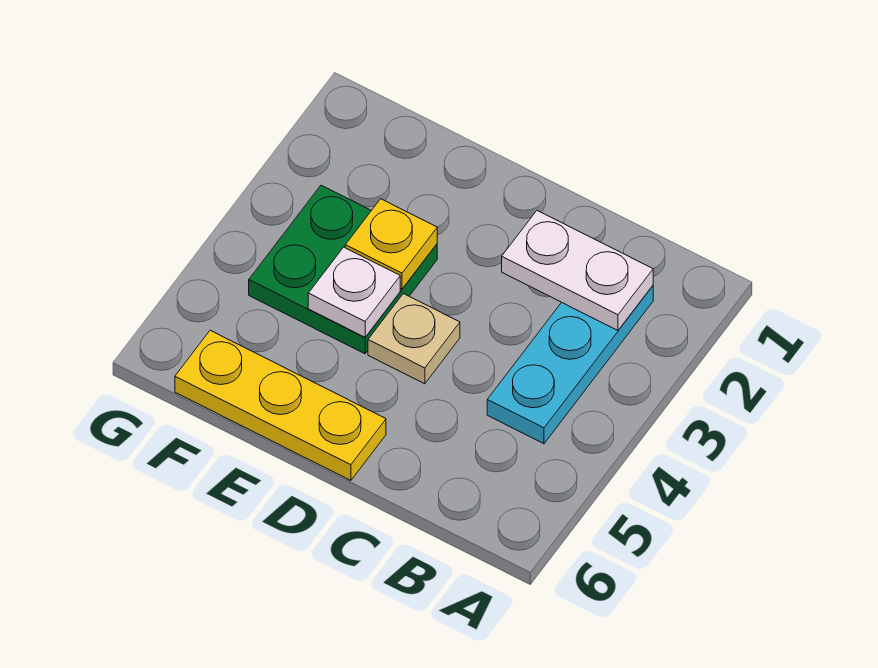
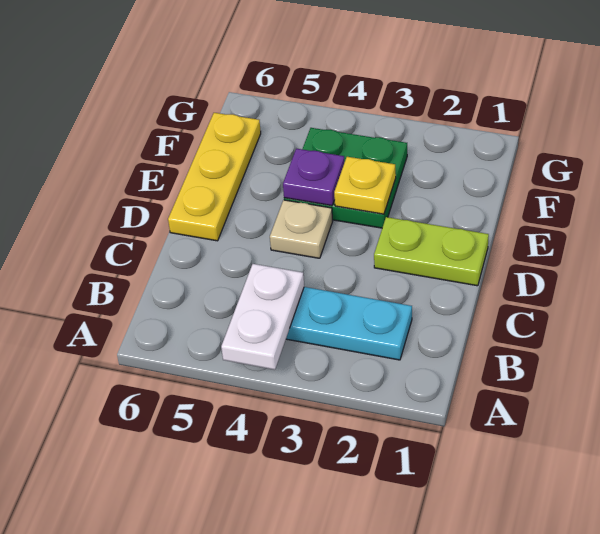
white 1x2 plate [502,211,653,330] -> white 1x2 plate moved to [221,264,304,370]
none -> lime 1x2 plate [374,217,489,286]
white 1x1 plate [308,247,400,337] -> purple 1x1 plate [283,149,345,206]

